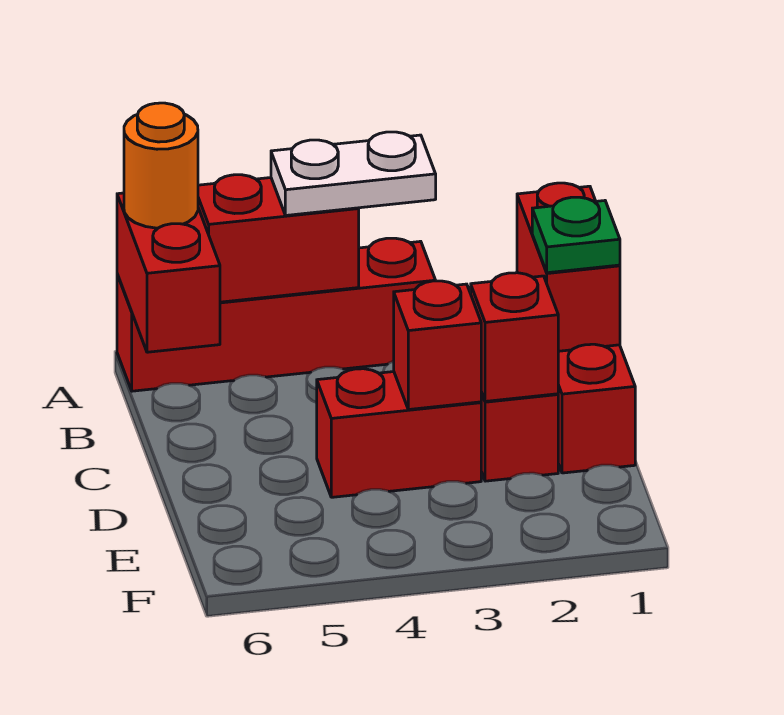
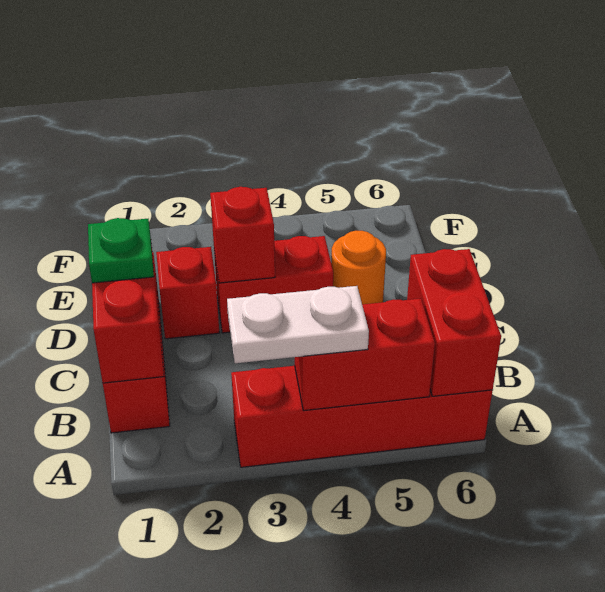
orange 1x1 round brick [124,103,198,228] -> orange 1x1 round brick moved to [331,231,386,304]
red 1x1 brick [471,273,558,401] -> none

